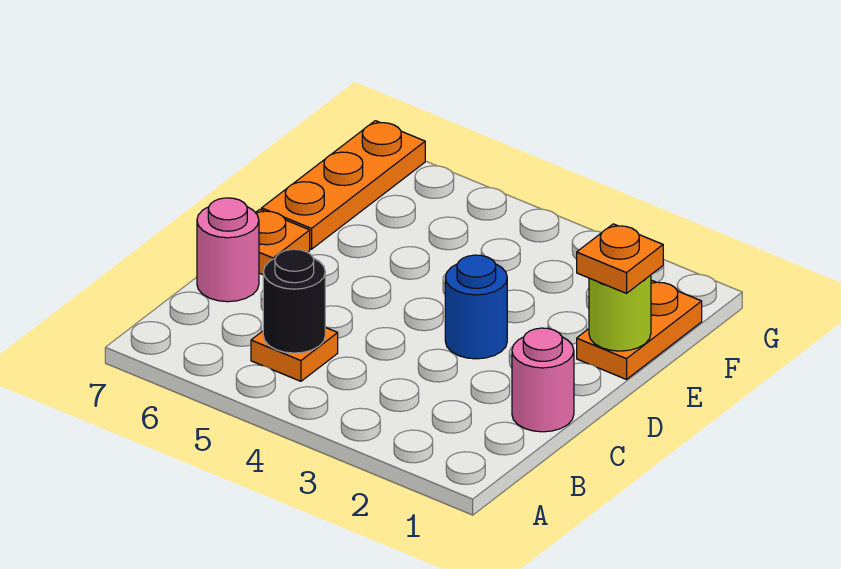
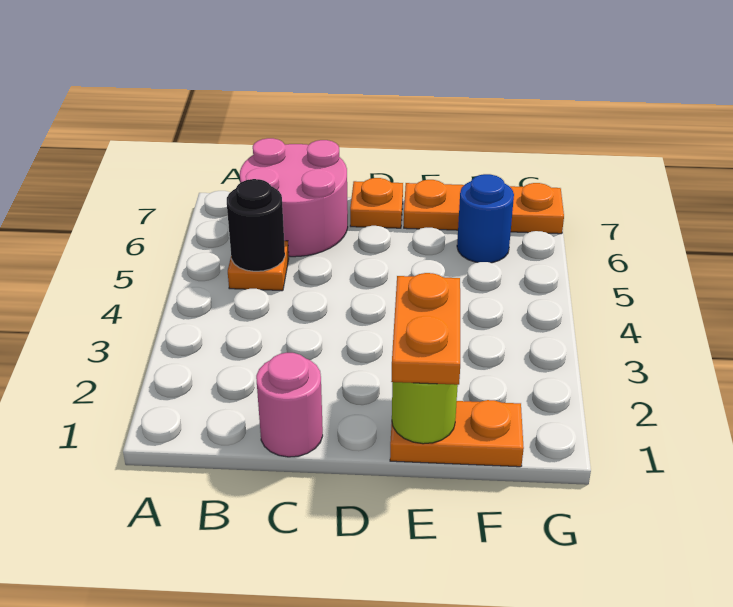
pink 1x1 round brick [197,198,259,302] -> pink 2x2 round brick [240,138,348,257]
blue 1x1 round brick [445,255,507,359] -> blue 1x1 round brick moved to [457,174,514,263]
orange 1x1 plate [577,224,663,293] -> orange 1x2 plate [391,273,460,385]

